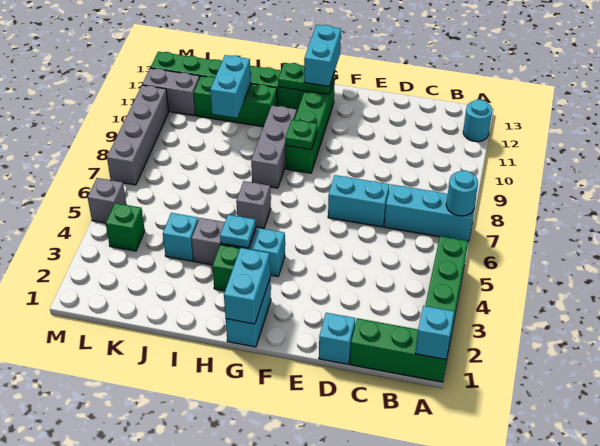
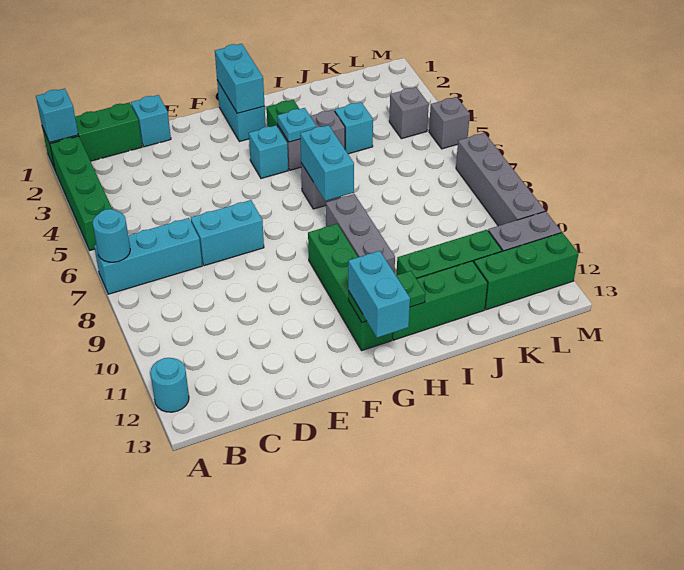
green 1x1 plate [285,120,317,150] -> none
cyan 1x2 brick [210,55,251,118] -> cyan 1x2 brick moved to [300,125,354,201]
green 1x1 brick [106,203,145,251] -> grey 1x1 brick [389,87,429,139]

